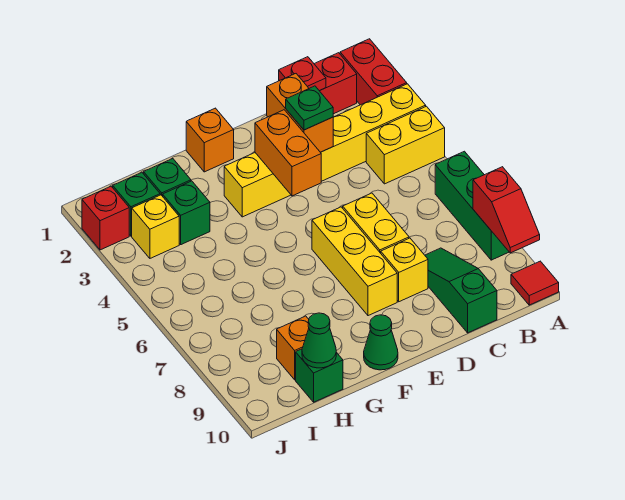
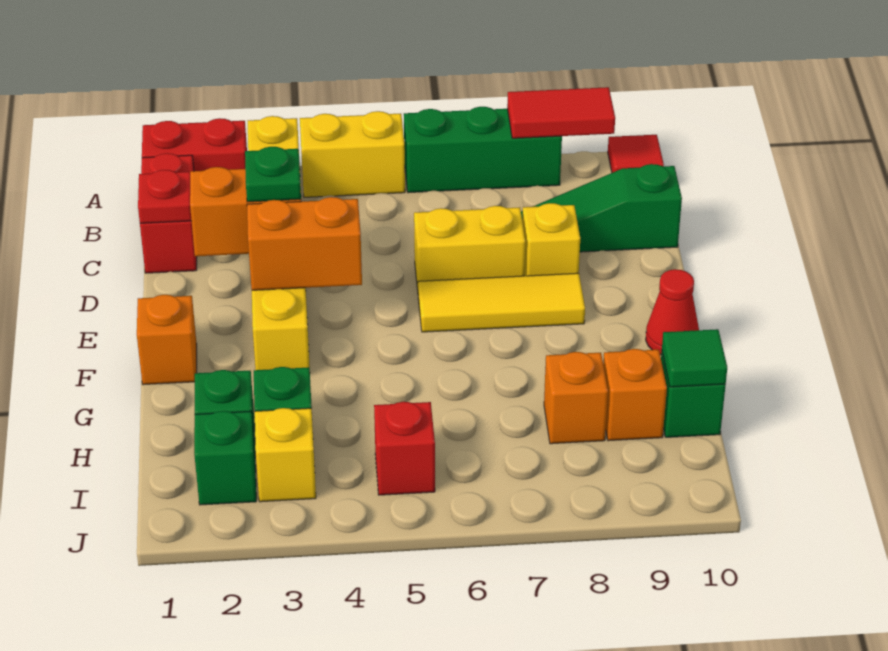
yellow 1x2 brick [366,106,445,184] -> yellow 1x2 brick turned to [300,111,405,197]
red 1x2 slope [473,167,540,253] -> red 1x2 tile [507,87,615,138]
yellow 1x3 brick [312,207,397,316] -> yellow 1x3 tile [418,273,585,332]
green 1x1 cone [364,315,398,370] -> red 1x1 cone [646,269,699,355]
none -> orange 1x1 brick [544,352,608,444]
green 1x1 cone [302,313,336,368] -> green 1x1 tile [662,329,727,387]
red 1x1 brick [82,186,129,250] -> red 1x1 brick moved to [374,402,435,495]

